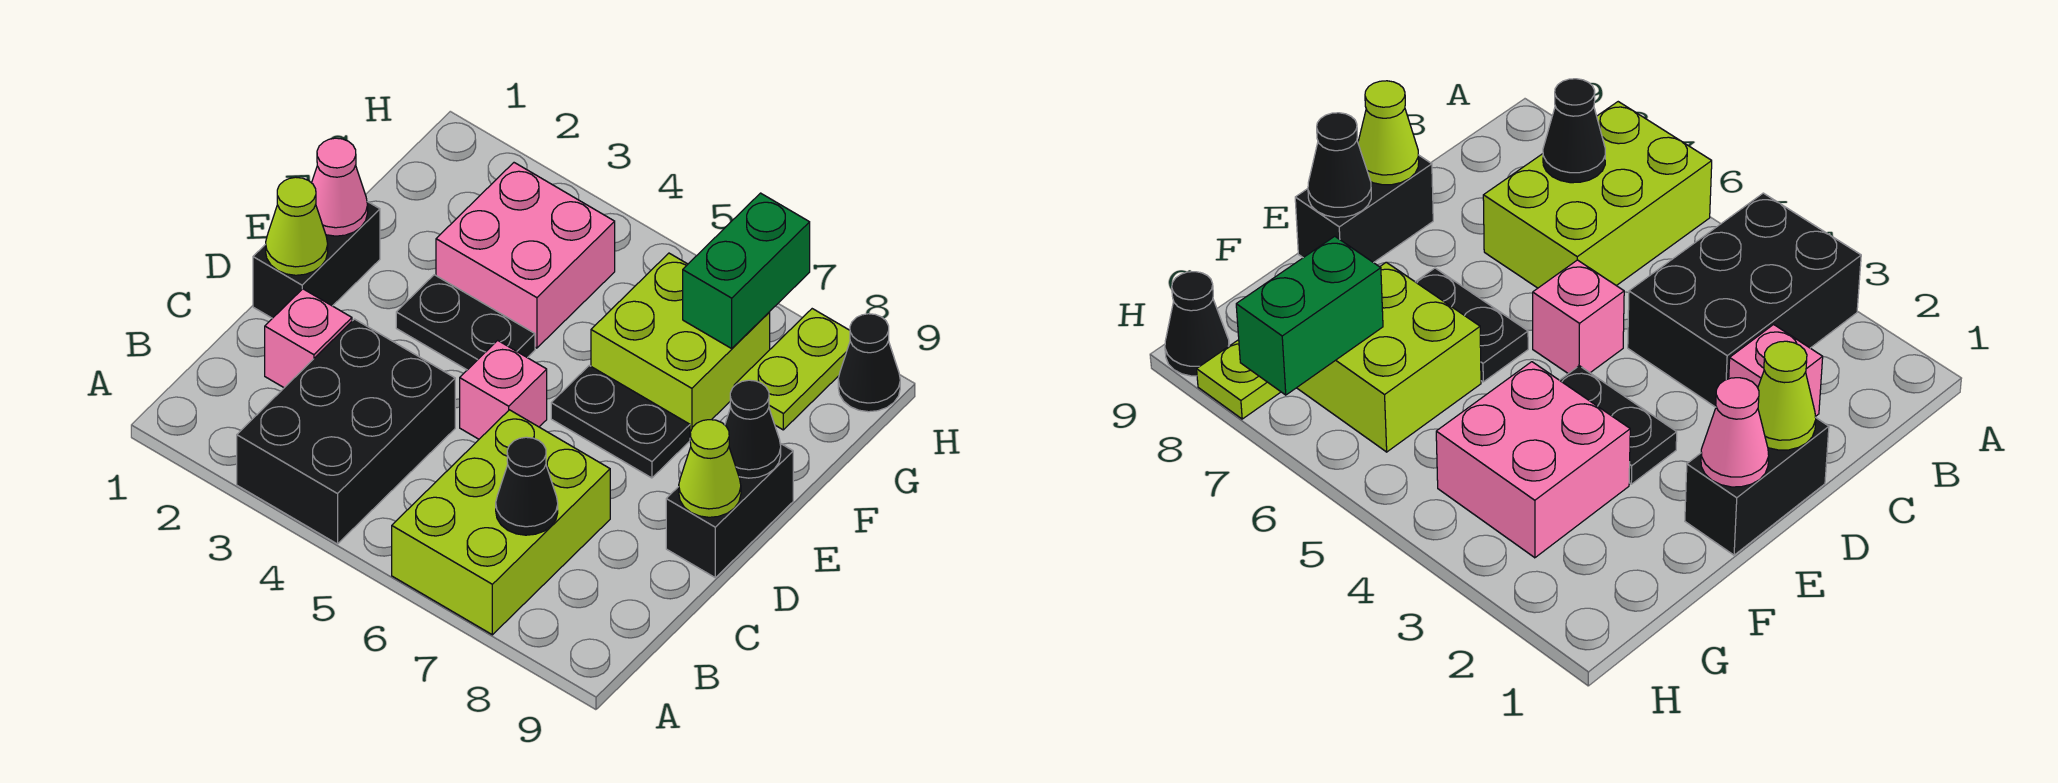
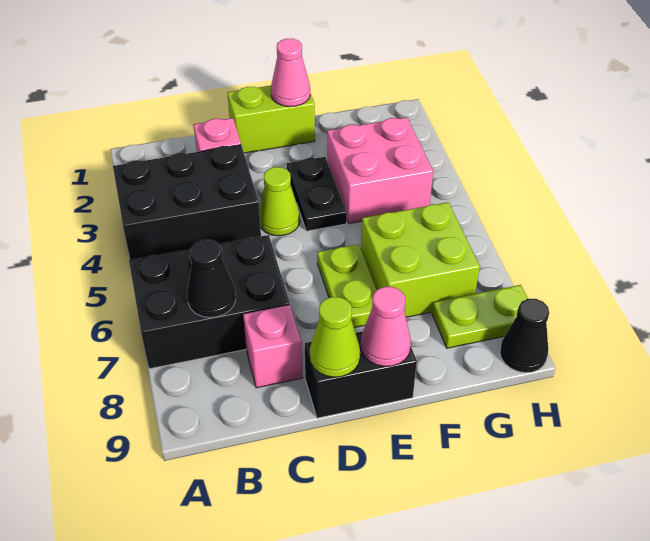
lime 2x3 brick [392,410,610,635] -> black 2x3 brick [129,235,290,369]
black 1x2 brick [253,202,380,318] -> lime 1x2 brick [227,85,315,153]
lime 1x1 cone [266,177,328,275] -> lime 1x1 cone moved to [259,167,300,236]
pink 1x1 brick [460,340,547,439] -> pink 1x1 brick moved to [243,305,302,388]
black 1x2 plate [551,366,690,478] -> lime 1x2 plate [317,244,377,328]
black 1x1 cone [725,380,781,478] -> pink 1x1 cone [361,287,411,366]
green 1x2 brick [683,193,810,348] -> none

